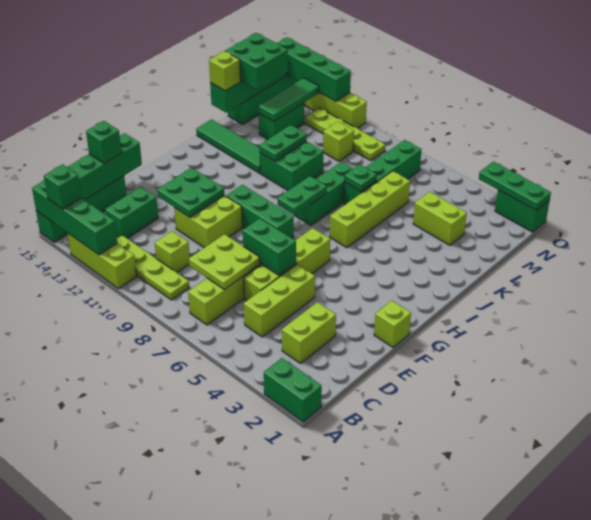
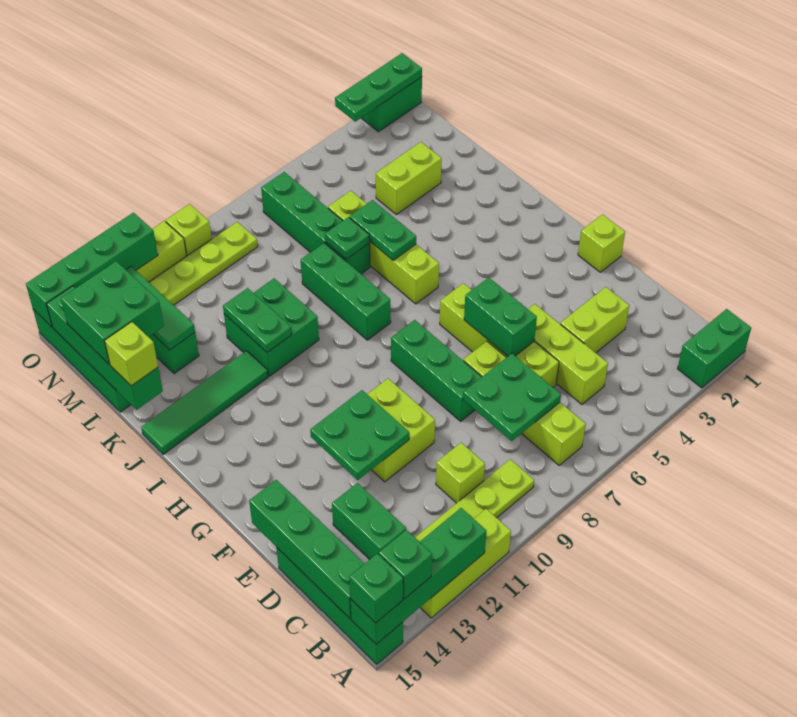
lime 1x2 brick [282,302,336,363] -> lime 1x2 brick turned to [560,287,629,353]
lime 2x2 plate [189,234,260,290] -> green 2x2 plate [463,354,561,441]
green 1x1 brick [86,121,122,164] -> green 1x1 brick moved to [349,554,403,623]
green 1x2 brick [243,218,296,276] -> green 1x2 brick turned to [464,277,537,356]
green 1x3 brick [226,185,294,239] -> green 1x3 brick turned to [391,320,482,421]
green 1x2 plate [278,176,327,215] -> green 1x2 plate moved to [349,200,416,260]
lime 1x1 brick [323,122,354,161] -> lime 1x1 brick moved to [166,204,212,256]

